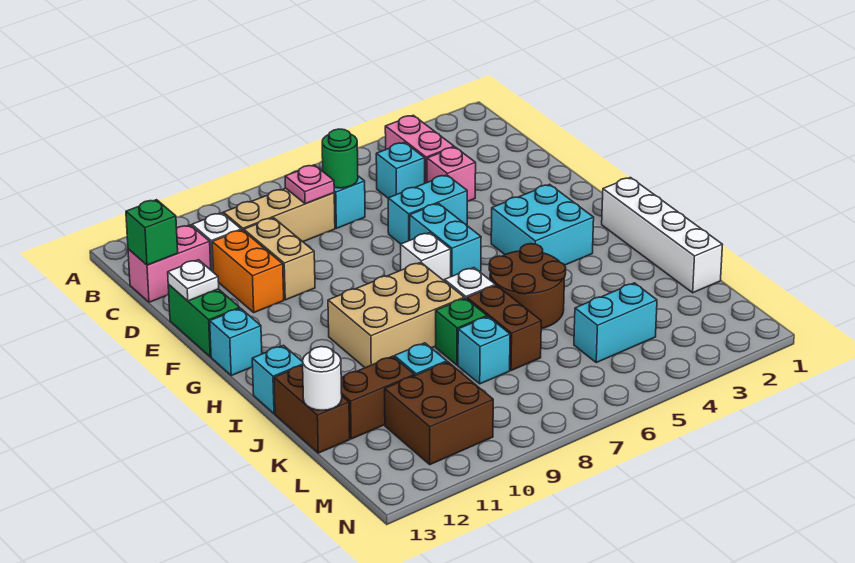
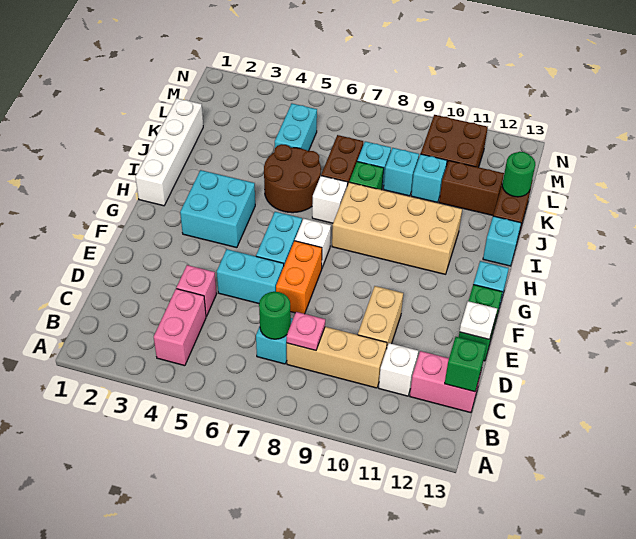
cyan 1x1 brick [376,142,425,198] -> cyan 1x1 brick moved to [384,148,419,196]
orange 1x2 brick [212,230,284,312] -> orange 1x2 brick moved to [276,241,322,314]
tan 2x3 brick [328,262,464,368] -> tan 2x4 brick [332,182,462,274]
white 1x1 round brick [303,347,342,410] -> green 1x1 round brick [502,152,535,197]
cyan 1x2 brick [574,283,657,363] -> cyan 1x2 brick turned to [275,104,317,151]

